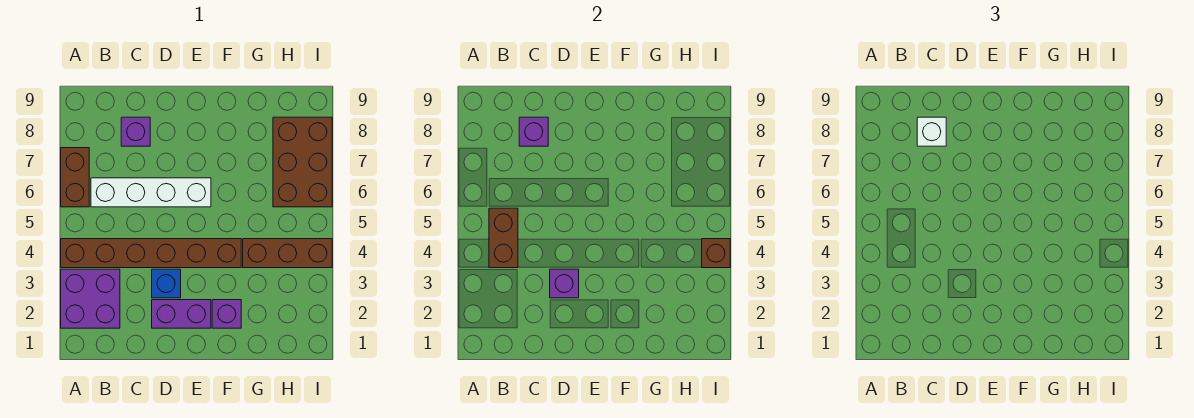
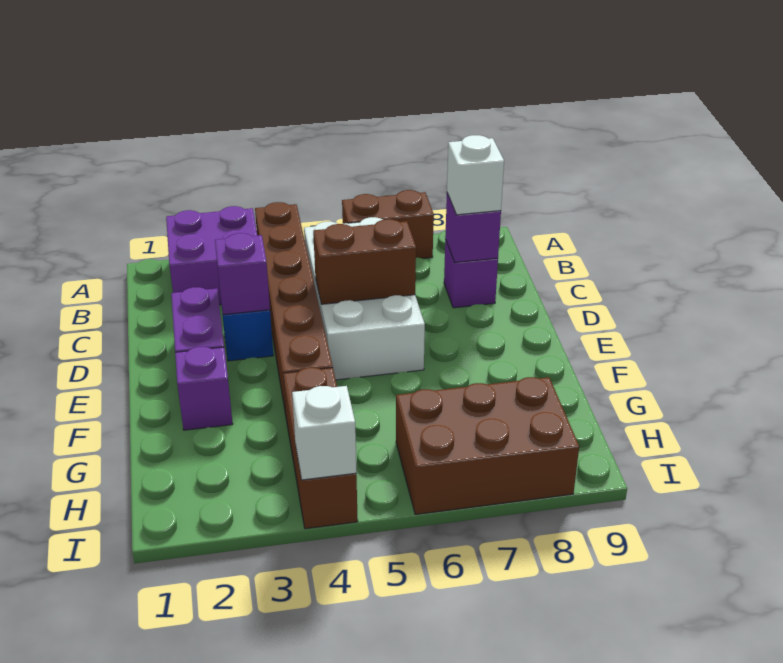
brown 1x2 brick [489,208,518,268] -> brown 1x2 brick moved to [313,219,416,304]
white 1x4 brick [91,178,211,207] -> white 2x4 brick [304,217,425,380]
brown 1x1 brick [702,239,730,268] -> white 1x1 brick [292,386,356,480]

